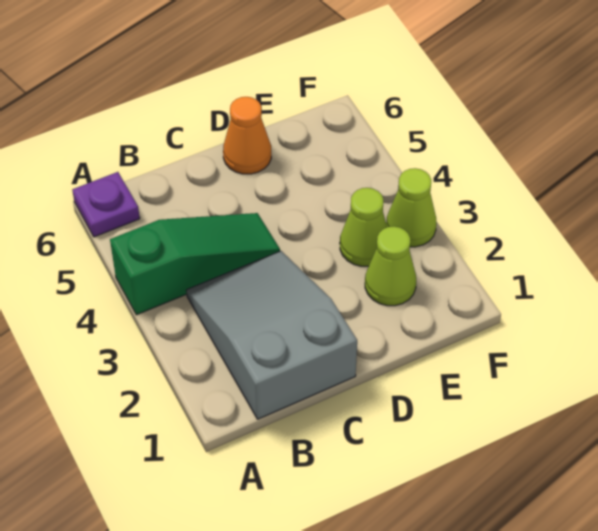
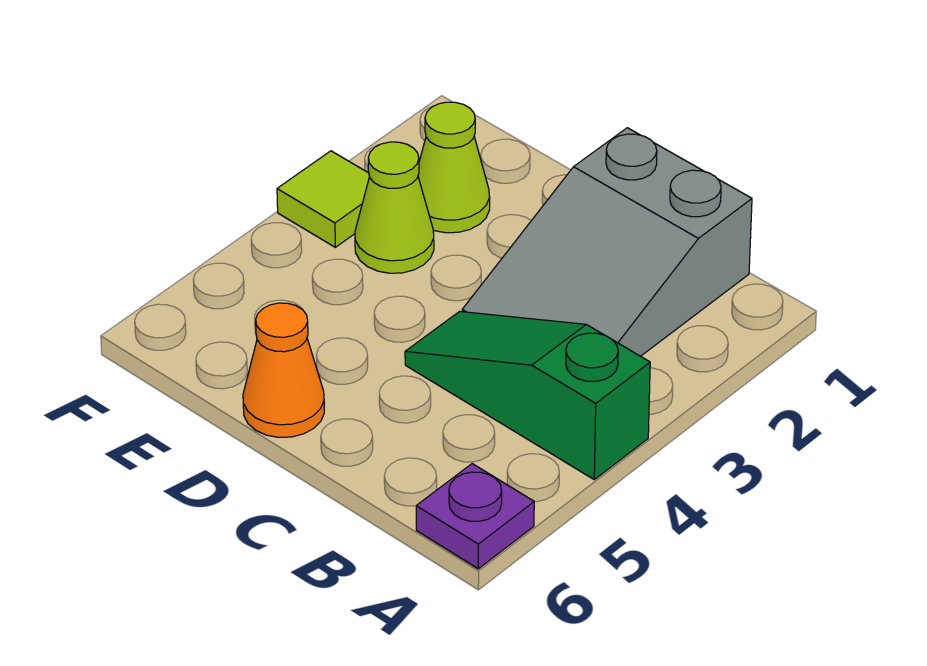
lime 1x1 cone [386,168,437,247] -> lime 1x1 tile [277,151,369,247]

